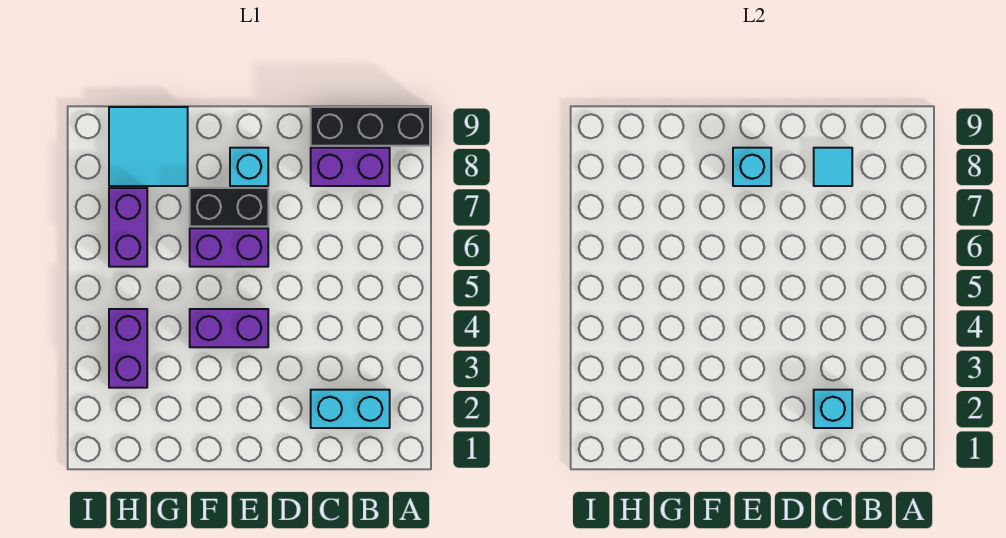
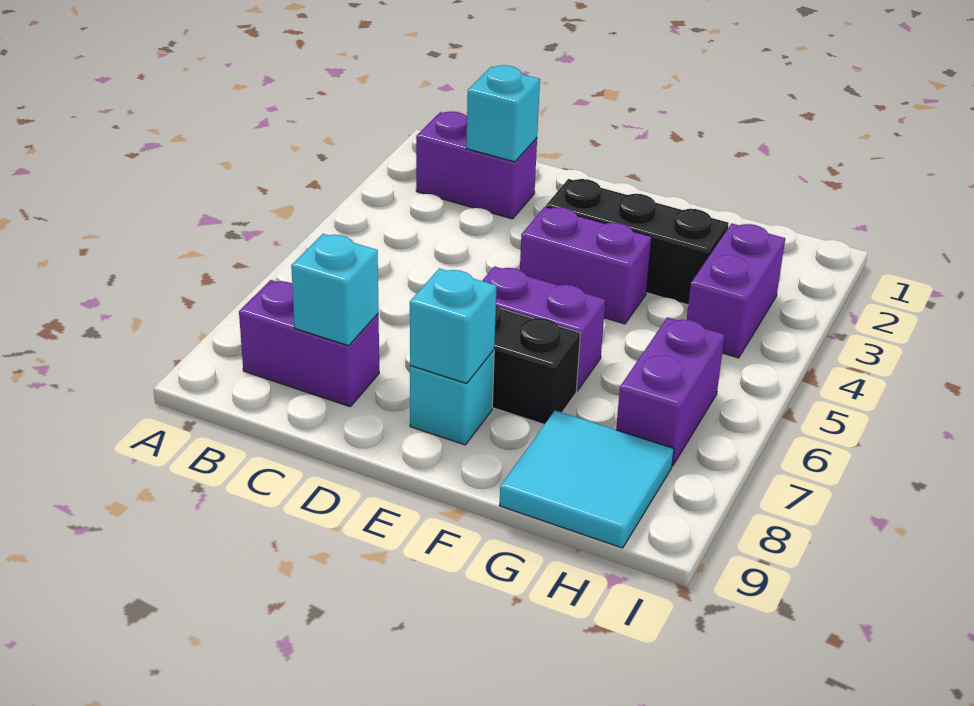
black 1x3 brick [311,107,430,146] -> black 1x3 brick moved to [546,179,729,305]
cyan 1x2 brick [311,390,390,428] -> purple 1x2 brick [416,111,537,219]
cyan 1x1 tile [814,148,852,186] -> cyan 1x1 brick [291,234,379,346]

